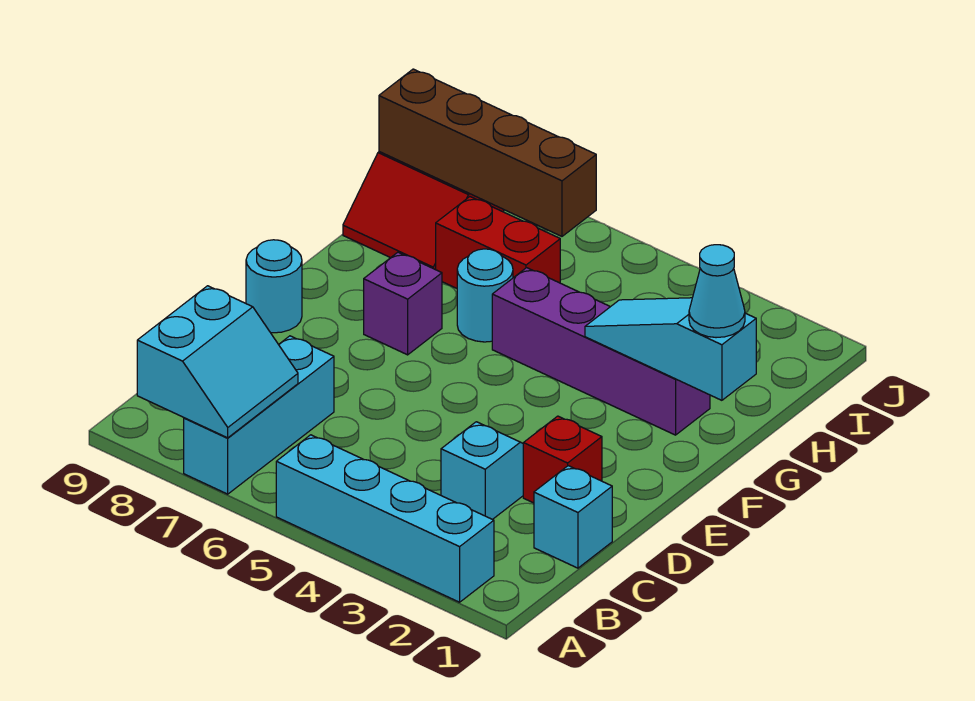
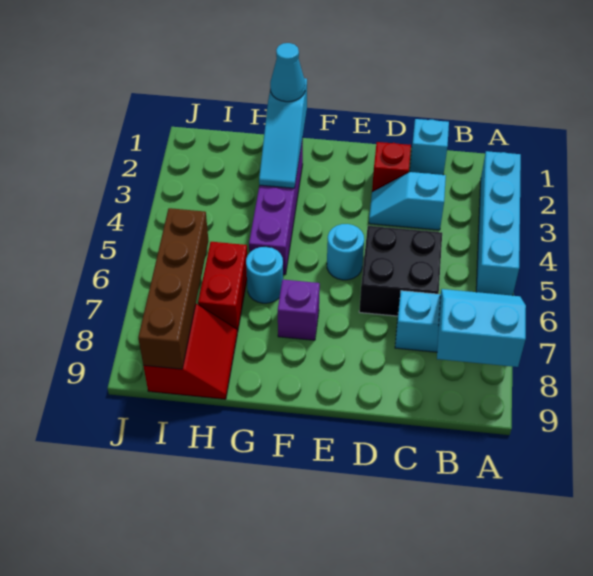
none -> black 2x2 brick [359,226,442,316]
cyan 1x1 round brick [246,240,302,333] -> cyan 1x1 round brick moved to [327,224,364,280]

